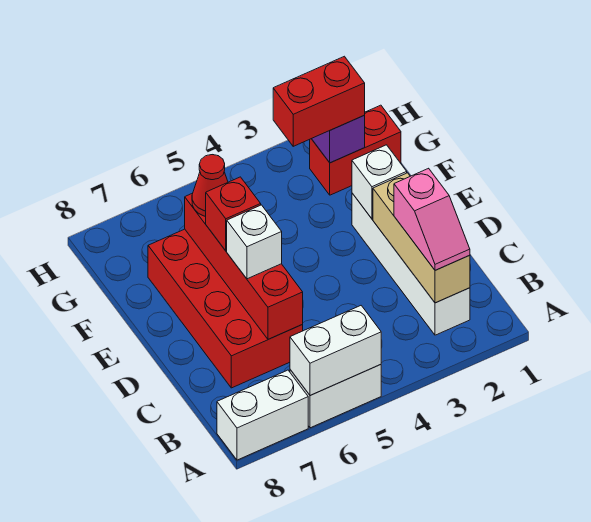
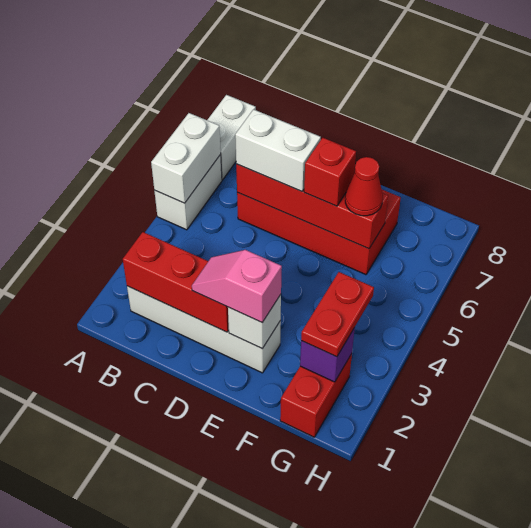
tan 1x3 brick [373,173,470,303] -> red 1x3 brick [123,232,229,332]
pink 1x2 slope [394,168,470,270] -> pink 1x2 slope moved to [192,250,282,322]
white 1x1 brick [227,205,282,279] -> white 1x2 brick [235,109,321,191]
red 1x2 brick [273,56,365,146] -> red 1x2 plate [301,272,374,357]

